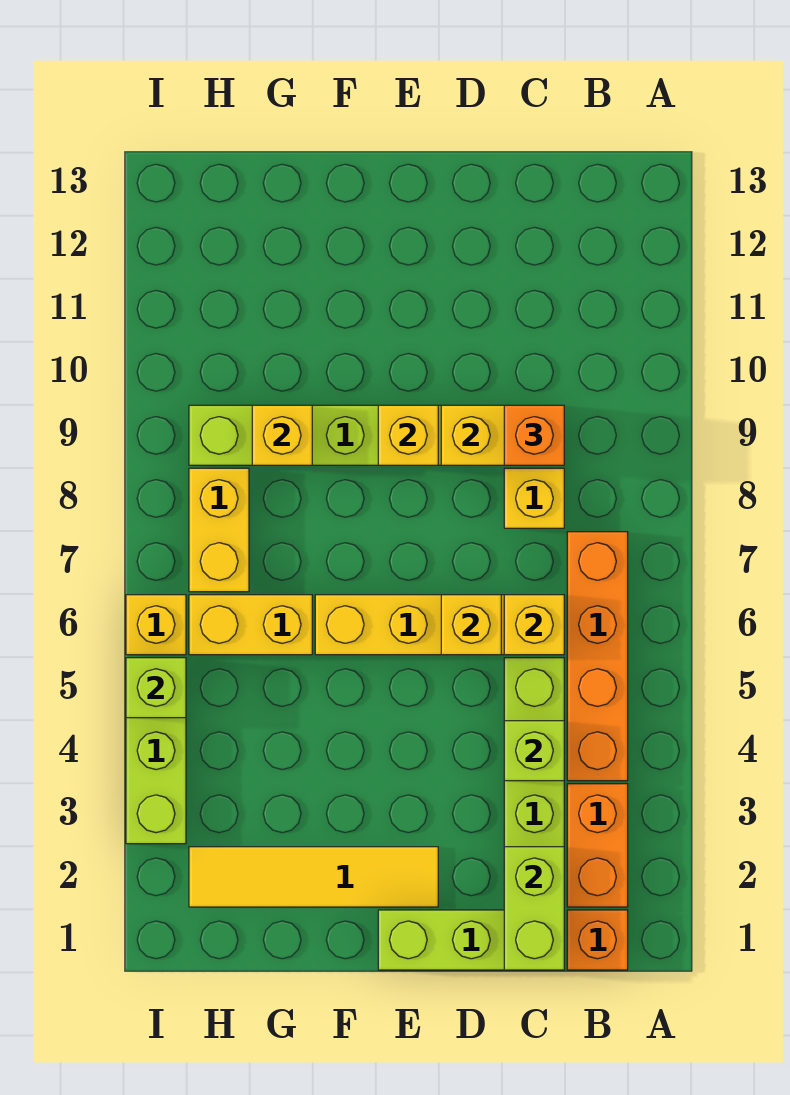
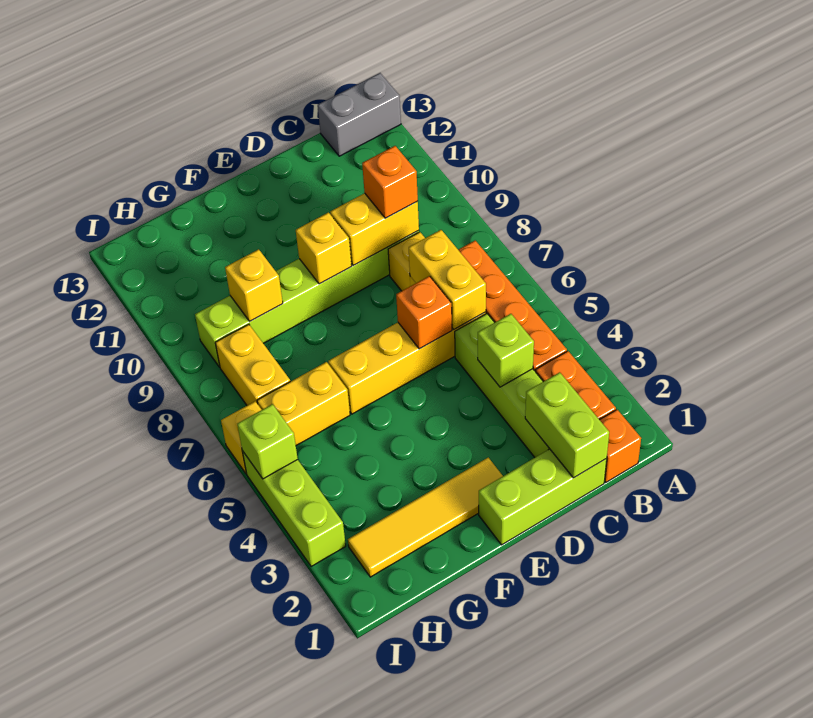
none -> grey 1x2 brick [318,73,401,156]
yellow 1x1 brick [504,595,564,655] -> yellow 1x2 brick [409,230,486,329]
yellow 1x1 brick [441,595,501,655] -> orange 1x1 brick [396,276,452,349]

